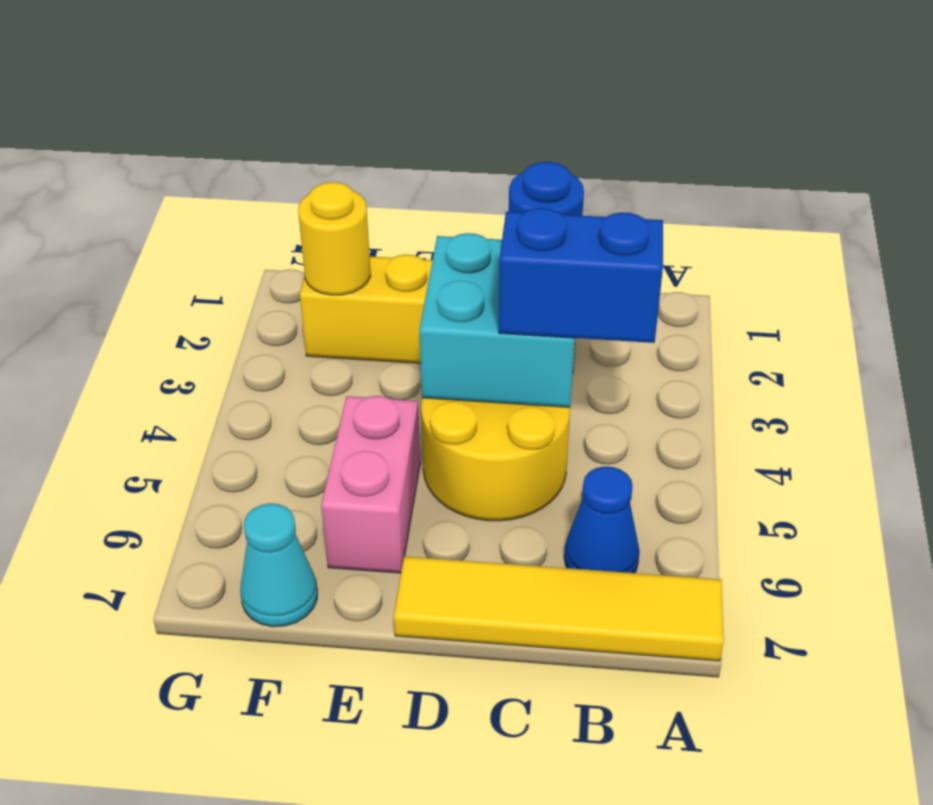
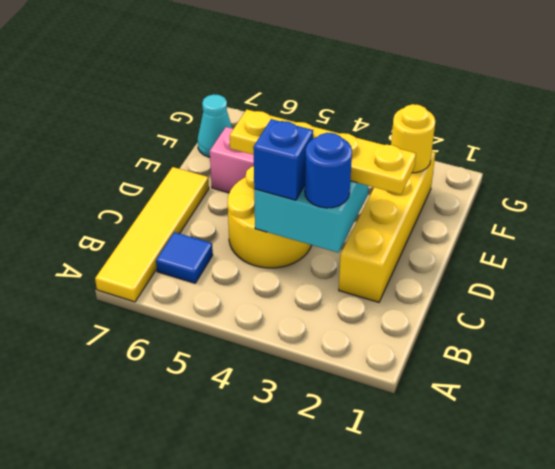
blue 1x2 brick [499,208,663,343] -> blue 1x1 brick [253,119,313,200]
blue 1x1 cone [564,467,640,573] -> blue 1x1 tile [156,232,213,283]
none -> yellow 1x4 plate [230,110,416,194]

